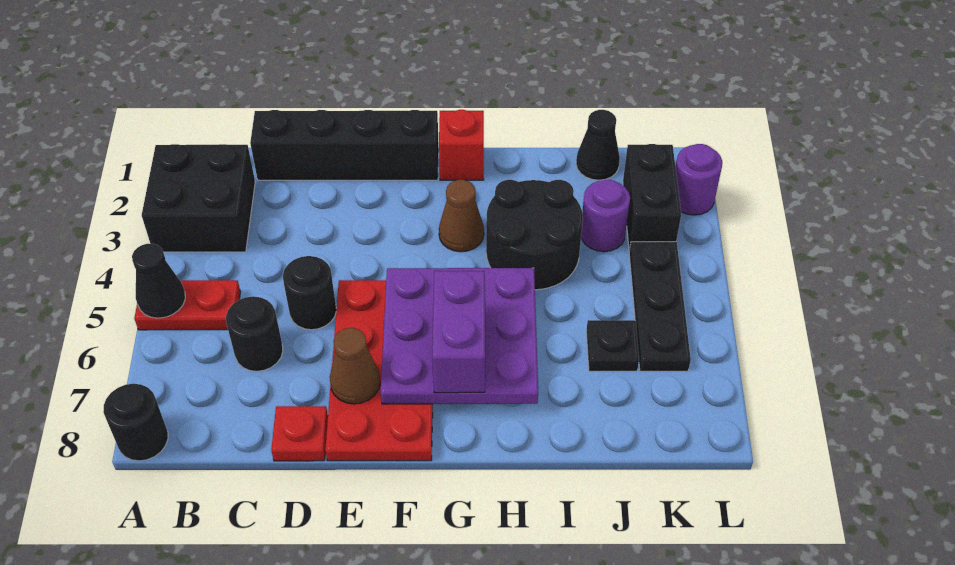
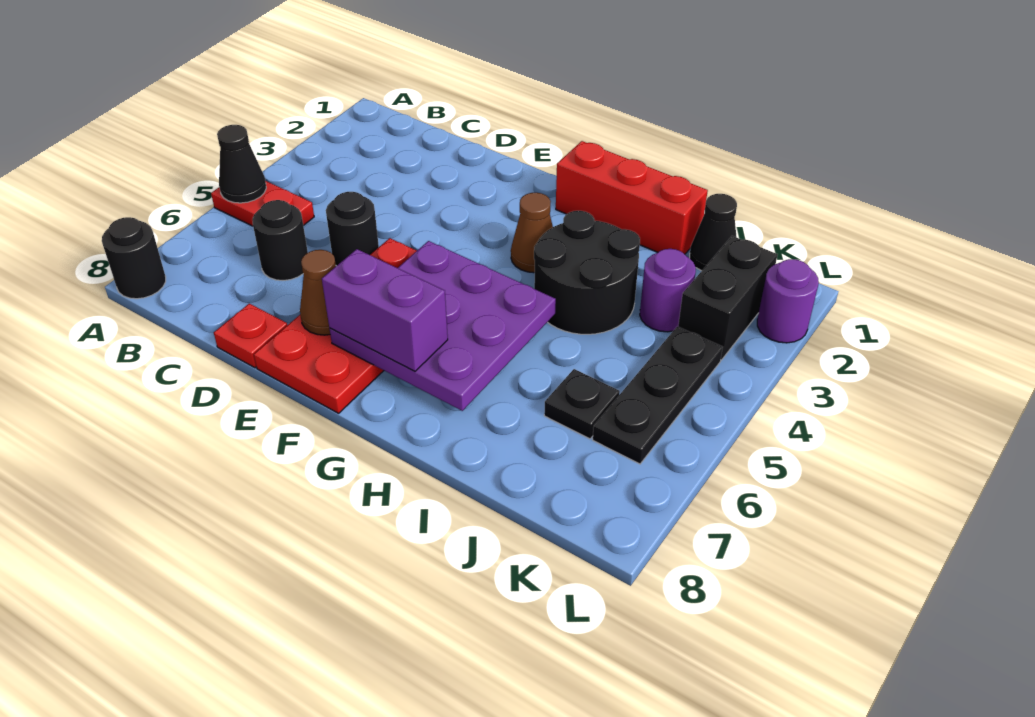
black 2x2 brick [142,144,255,252] -> none
black 1x4 brick [250,110,439,180] -> none
red 1x1 brick [439,110,484,180] -> red 1x3 brick [556,141,708,254]
purple 1x2 brick [432,271,485,393] -> purple 1x2 brick turned to [322,249,448,371]

